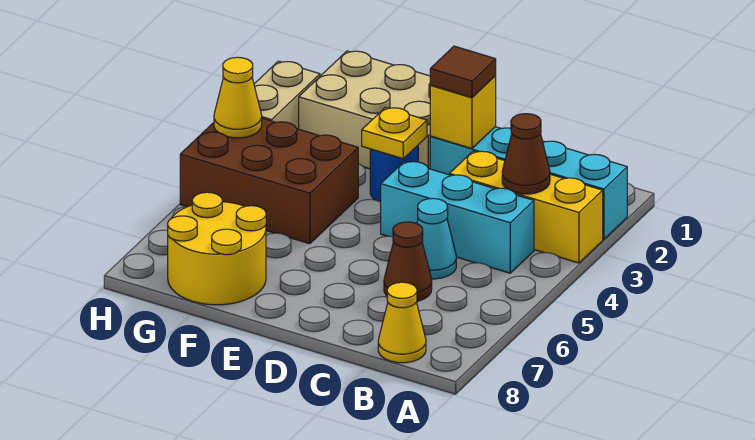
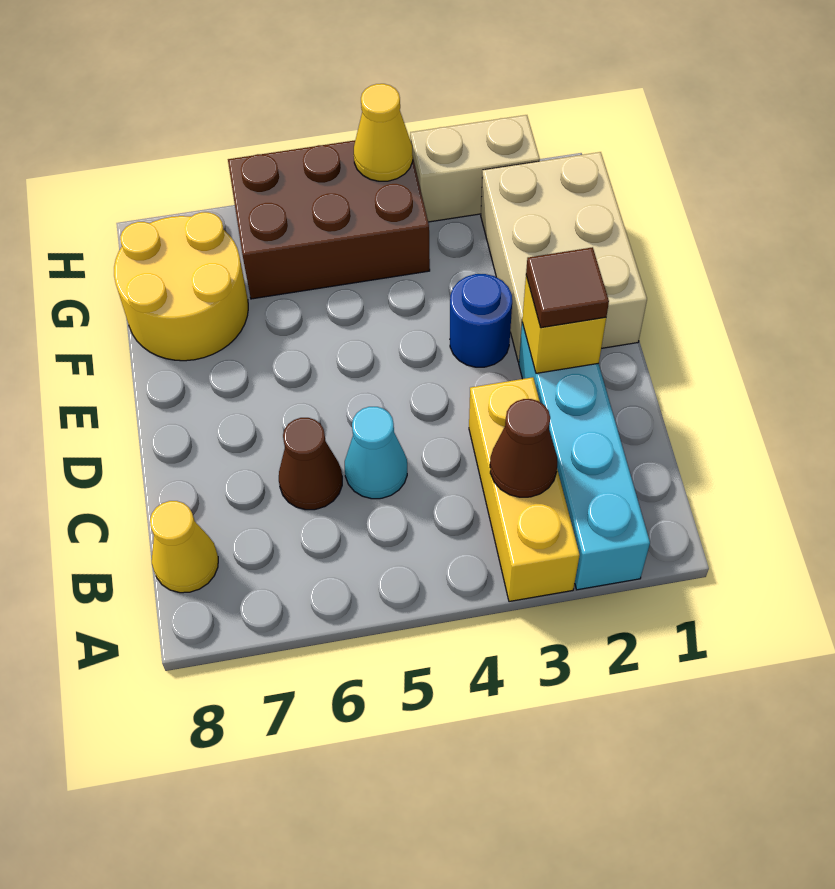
cyan 1x3 brick [381,161,534,273] -> none
yellow 1x1 plate [362,108,427,159] -> none
brown 2x3 brick [180,118,358,244] -> brown 2x3 brick turned to [228,140,430,299]

